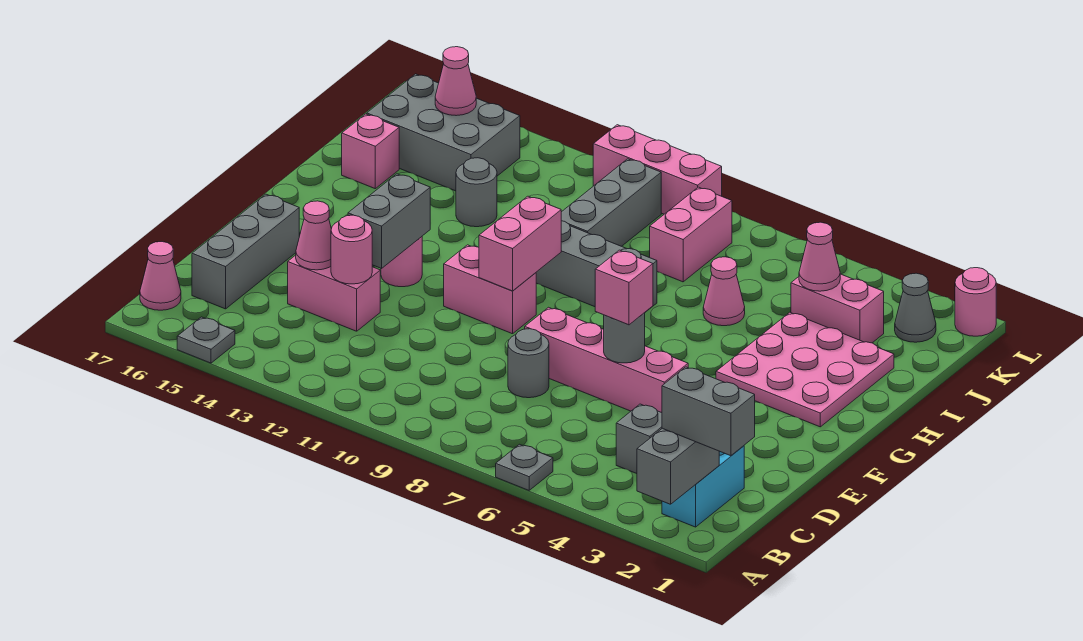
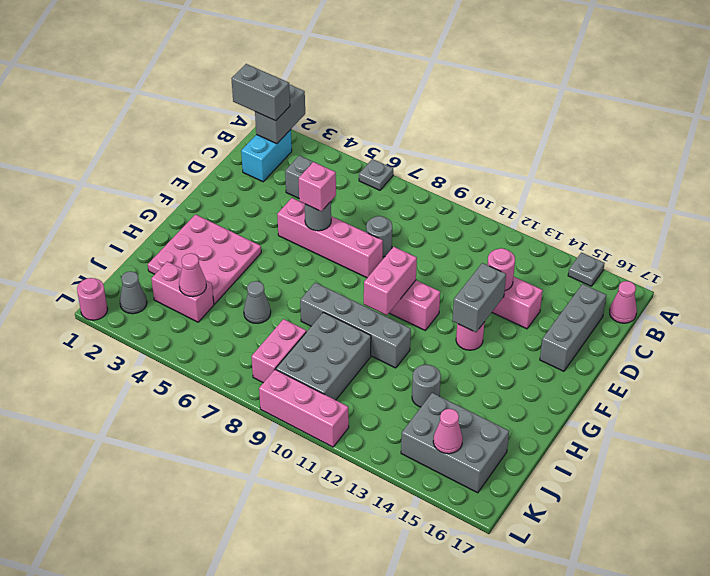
pink 1x1 cone [296,201,331,270] -> none
pink 1x1 cone [703,257,745,326] -> grey 1x1 cone [244,281,271,323]
grey 1x3 brick [561,159,661,246] -> grey 2x3 brick [276,312,371,400]
pink 1x1 brick [342,114,399,189] -> none

